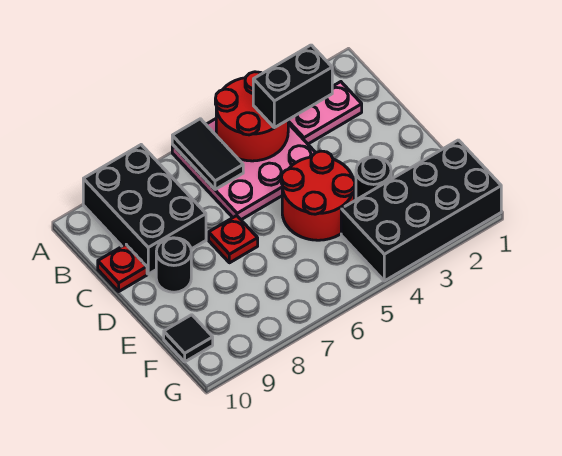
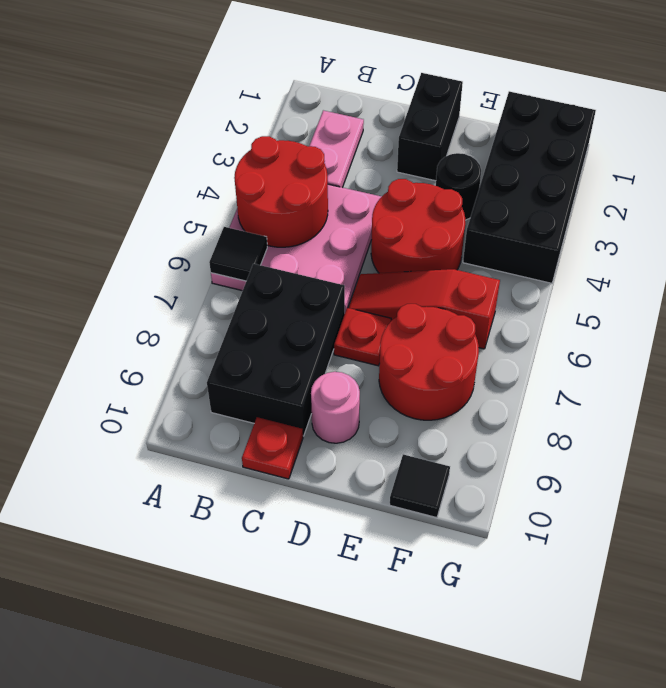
black 1x2 tile [172,119,243,190] -> black 1x1 tile [209,227,267,281]
black 2x3 brick [83,145,206,274] -> black 2x3 brick turned to [207,264,345,436]
black 1x2 brick [253,45,332,128] -> black 1x2 brick moved to [397,73,463,181]
none -> red 1x3 slope [349,269,500,349]
black 1x1 round brick [156,238,191,292] -> pink 1x1 round brick [311,372,360,443]
none -> red 2x2 round brick [379,304,479,420]

